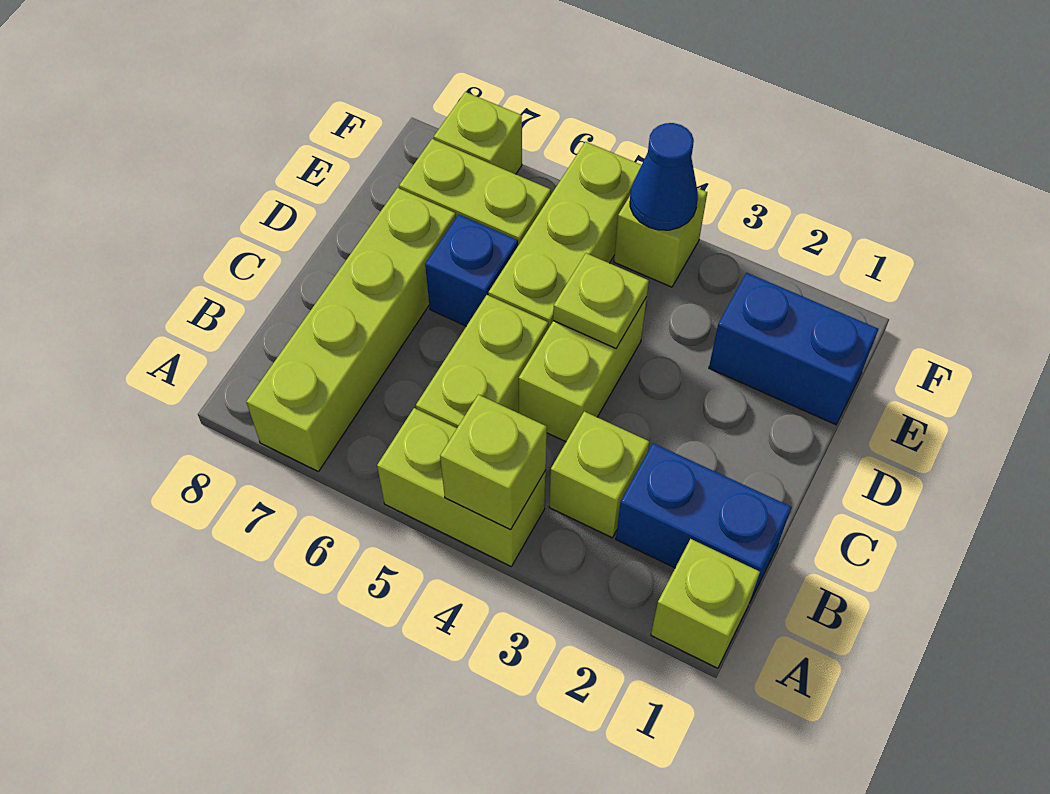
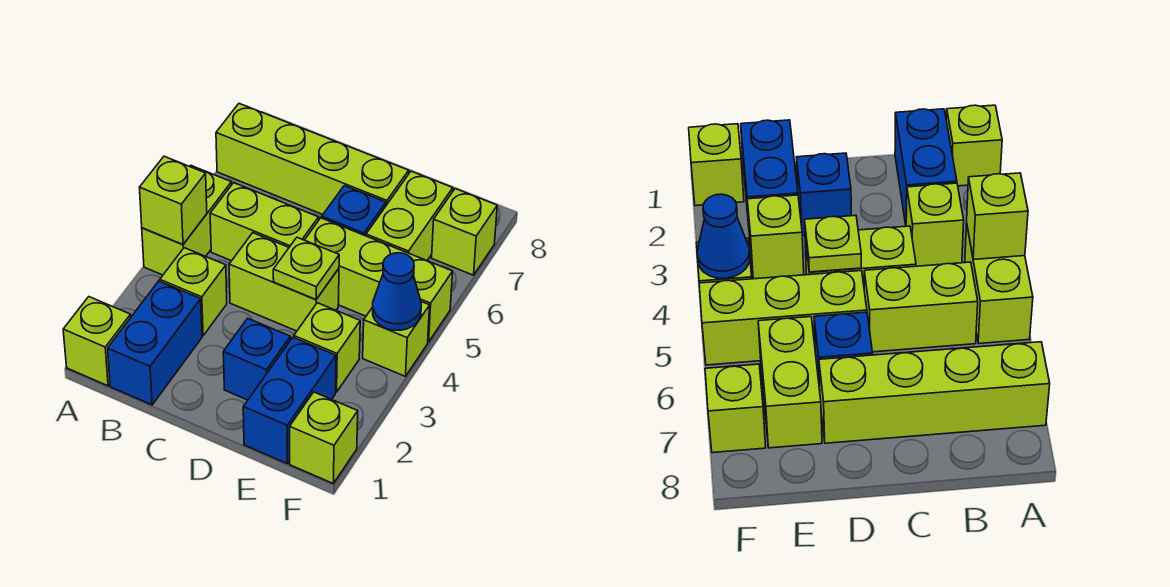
none -> blue 1x1 brick [223,318,290,400]
none -> lime 1x1 brick [294,303,360,392]
none -> lime 1x1 brick [290,392,358,483]

